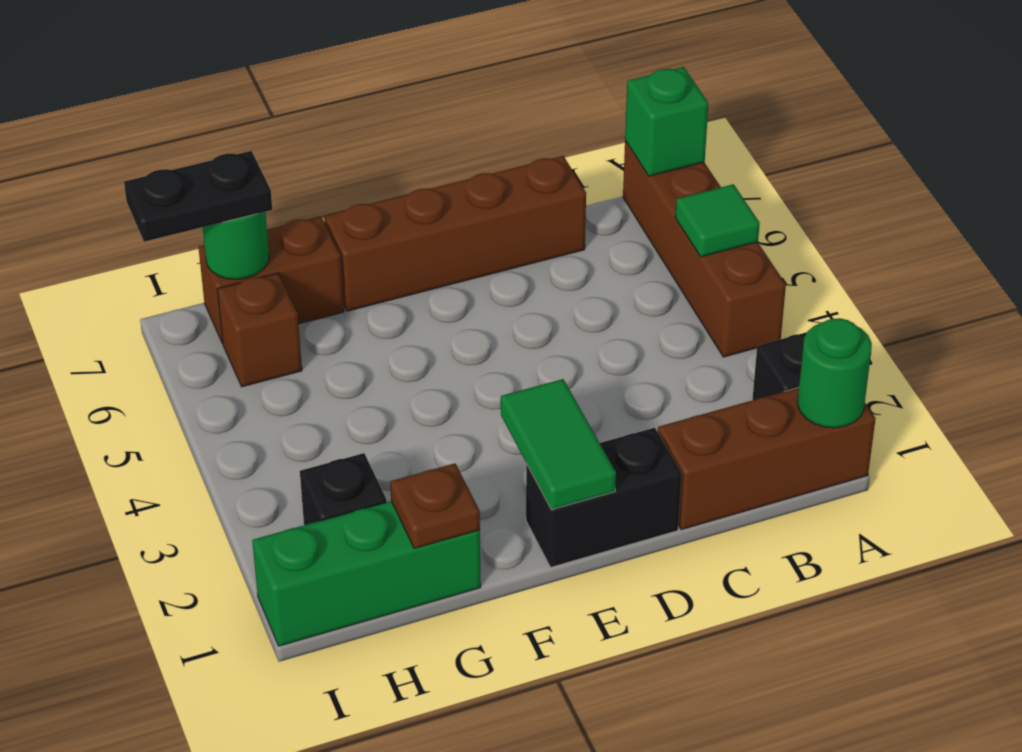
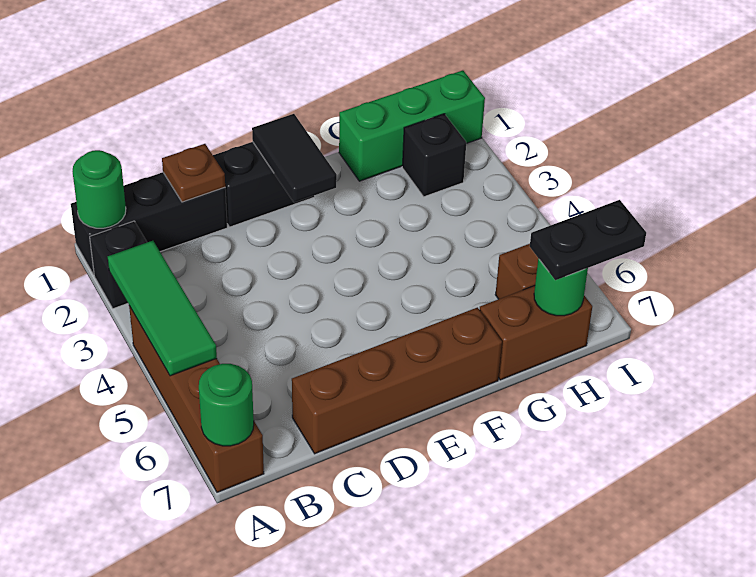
brown 1x3 brick [658,388,876,530] -> black 1x3 brick [71,172,227,275]
green 1x1 tile [675,184,760,257] -> green 1x3 tile [108,241,217,376]
green 1x1 brick [625,67,708,176] -> green 1x1 round brick [199,364,254,446]
green 1x2 tile [501,379,616,510] -> black 1x2 tile [252,114,337,203]
brown 1x1 plate [390,463,480,549] -> brown 1x1 plate moved to [162,144,225,202]

